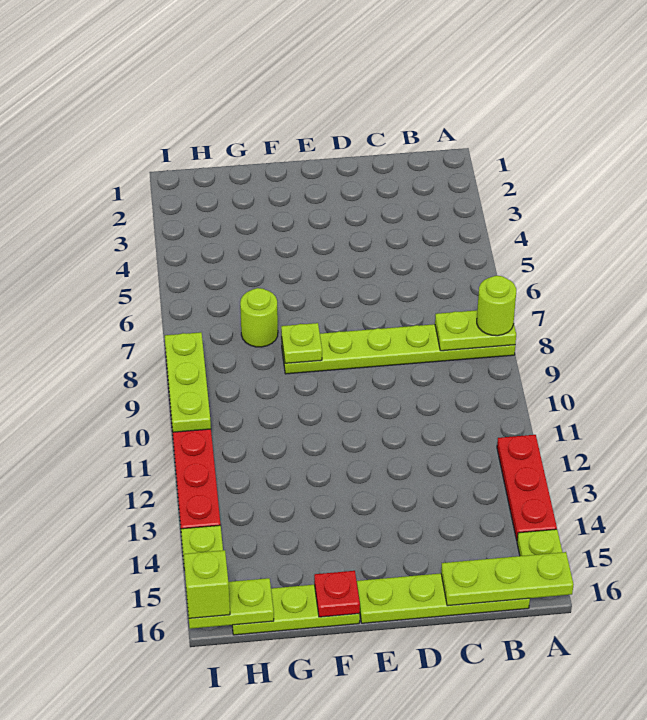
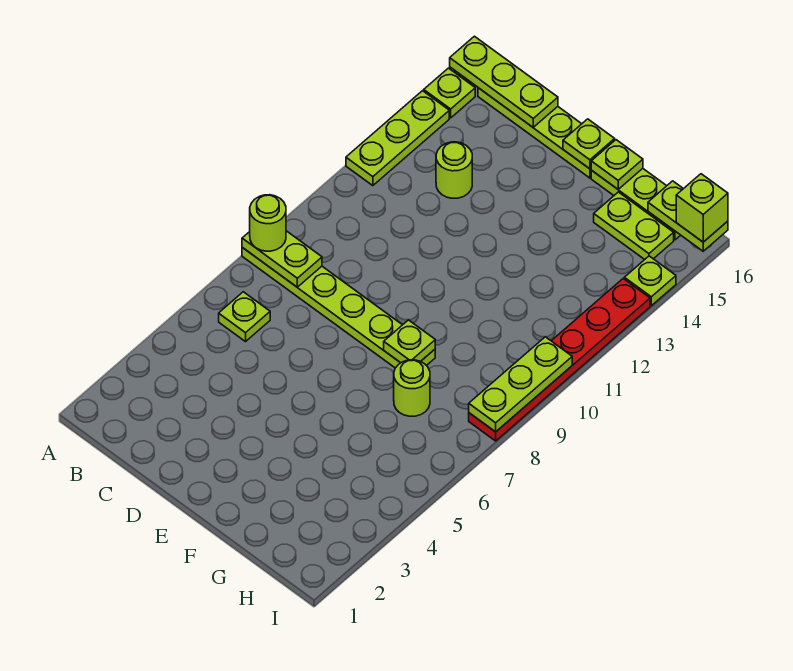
red 1x3 plate [497,435,557,540] -> lime 1x3 plate [346,91,449,186]
none -> lime 1x1 plate [219,292,270,342]
none -> lime 1x1 round brick [436,142,472,198]
none -> lime 1x1 plate [563,119,615,169]
red 1x1 plate [314,571,360,617] -> lime 1x1 plate [591,140,643,189]
none -> lime 1x2 plate [594,192,674,260]

